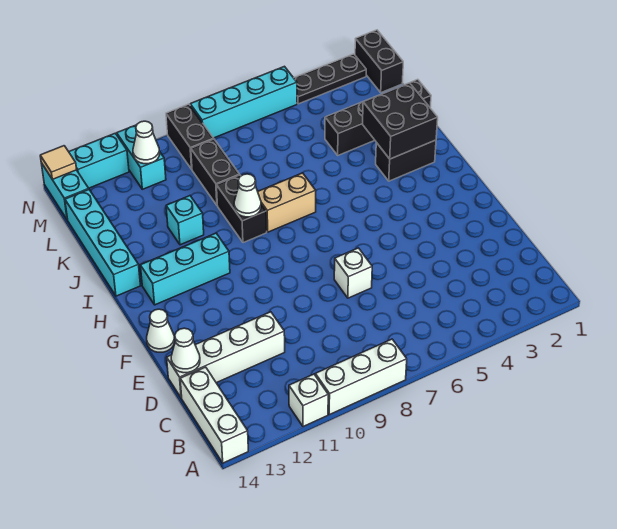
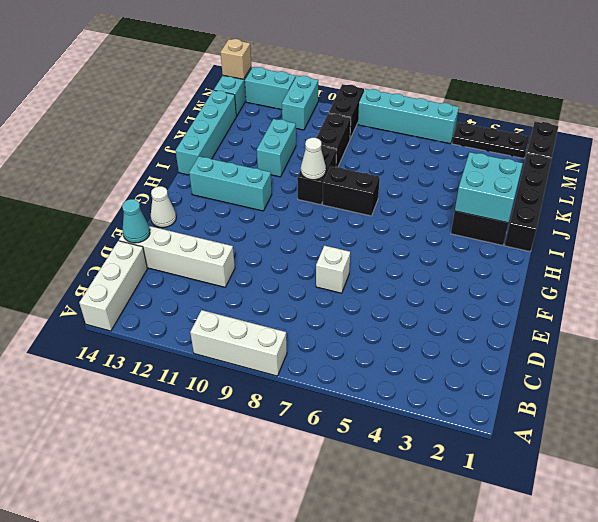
white 1x1 brick [289,374,328,427] -> none
white 1x1 cone [171,328,200,373] -> cyan 1x1 cone [122,199,150,243]
black 2x2 brick [363,83,438,159] -> cyan 2x2 brick [455,152,523,223]
tan 1x2 brick [258,173,316,232] -> black 1x2 brick [323,166,380,216]
cyan 1x1 brick [166,196,204,245] -> cyan 1x2 brick [257,119,296,177]
black 1x4 brick [325,79,431,155] -> black 1x4 brick turned to [505,153,552,252]
white 1x1 cone [133,121,160,164] -> none
tan 1x1 tile [40,146,77,180] -> tan 1x1 brick [221,39,251,79]

